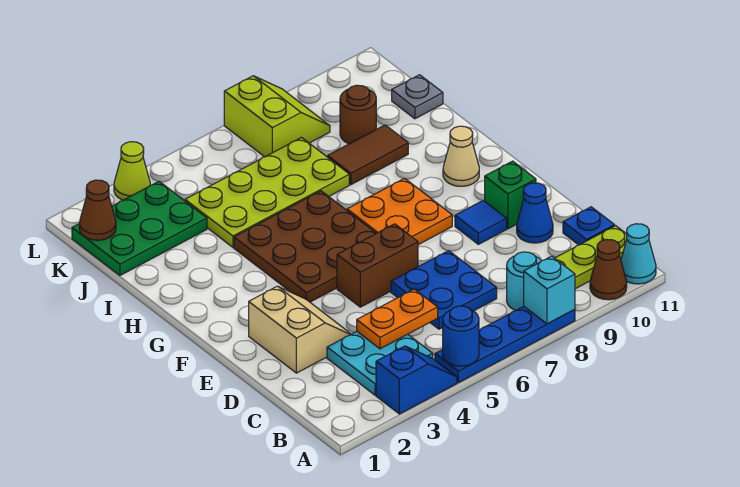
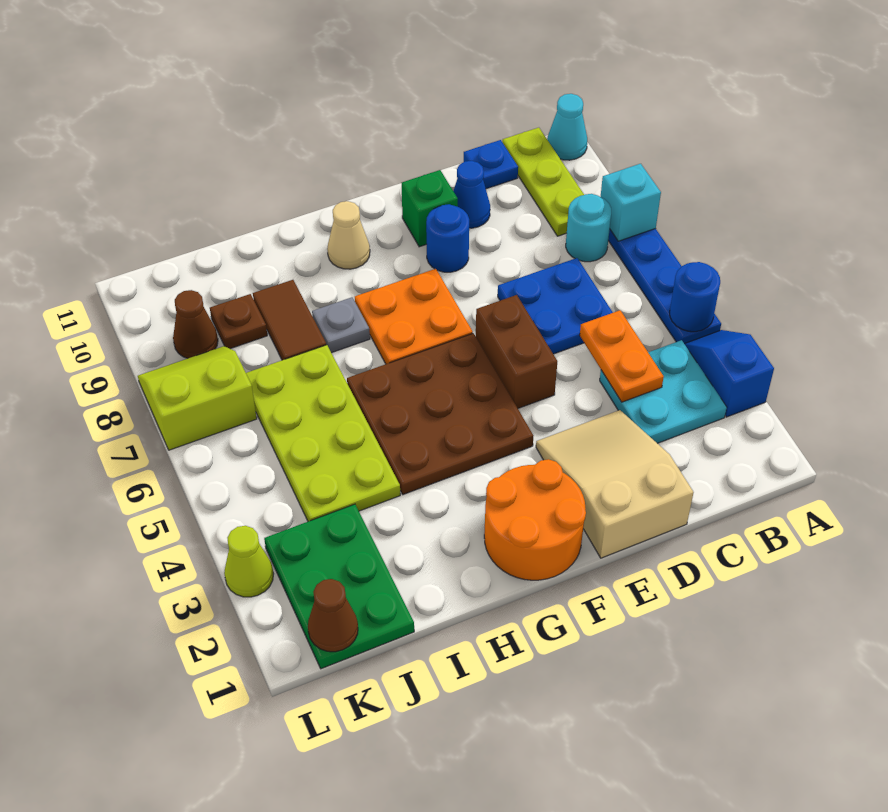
brown 1x1 cone [590,239,627,300] -> brown 1x1 cone moved to [173,290,218,358]
tan 2x2 slope [249,286,351,373] -> tan 2x3 slope [536,410,694,558]
blue 1x1 tile [455,201,507,244] -> blue 1x1 round brick [426,204,469,272]
none -> orange 2x2 round brick [484,459,586,580]
brown 1x1 round brick [340,85,376,144] -> brown 1x1 plate [210,294,267,349]
grey 1x1 plate [392,75,443,119] -> grey 1x1 plate moved to [312,297,370,353]

